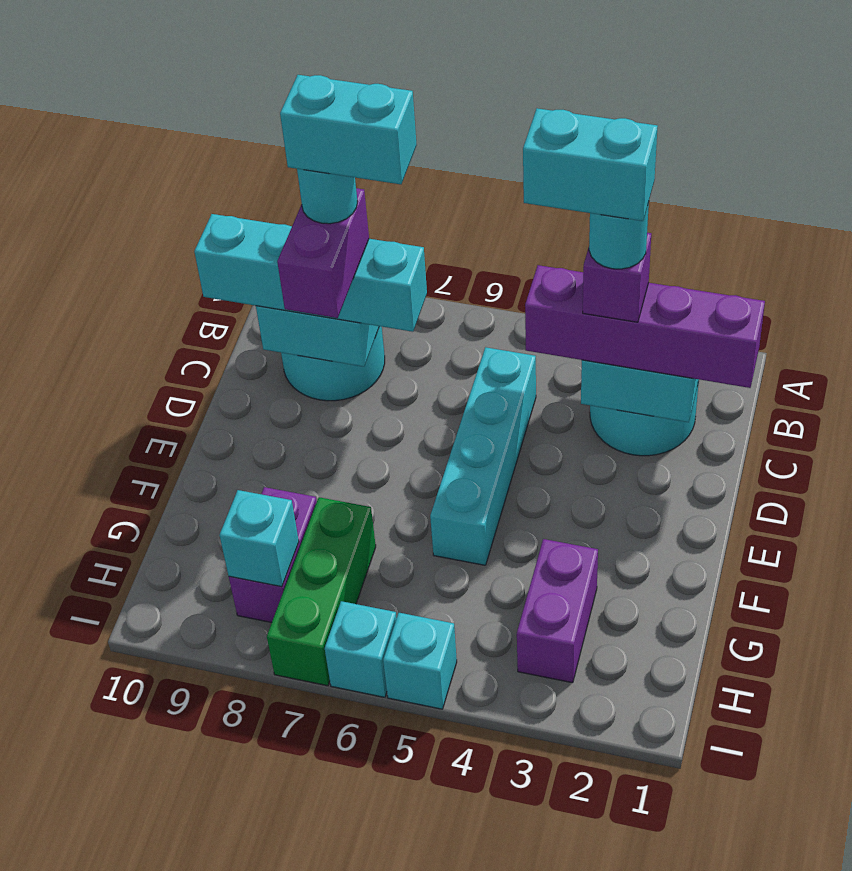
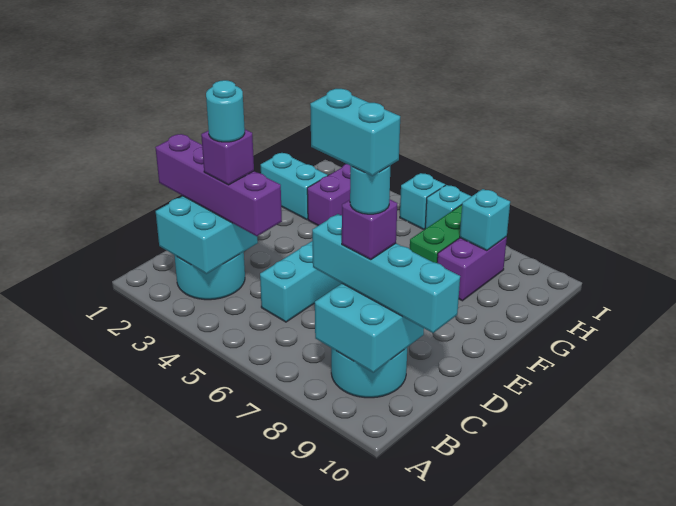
cyan 1x2 brick [523,108,658,221] -> cyan 1x2 brick moved to [261,153,328,219]
purple 1x2 brick [277,188,369,318] -> purple 1x1 brick [342,199,397,260]

